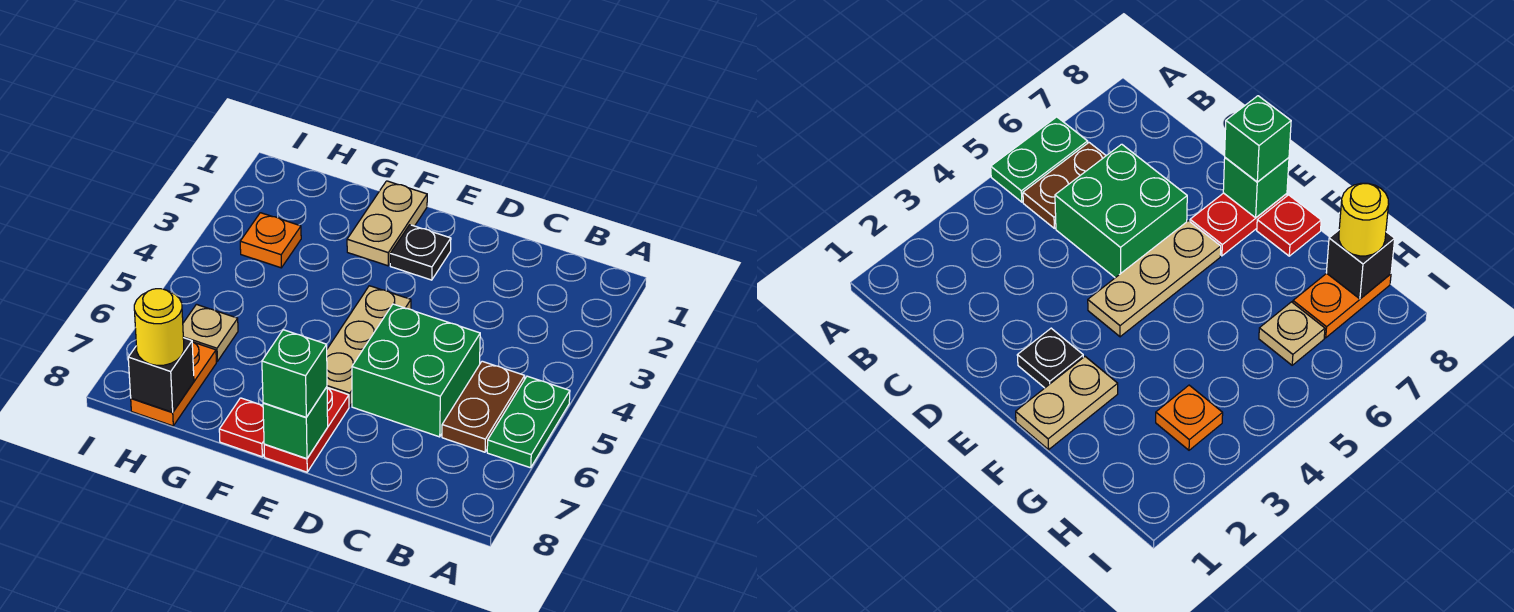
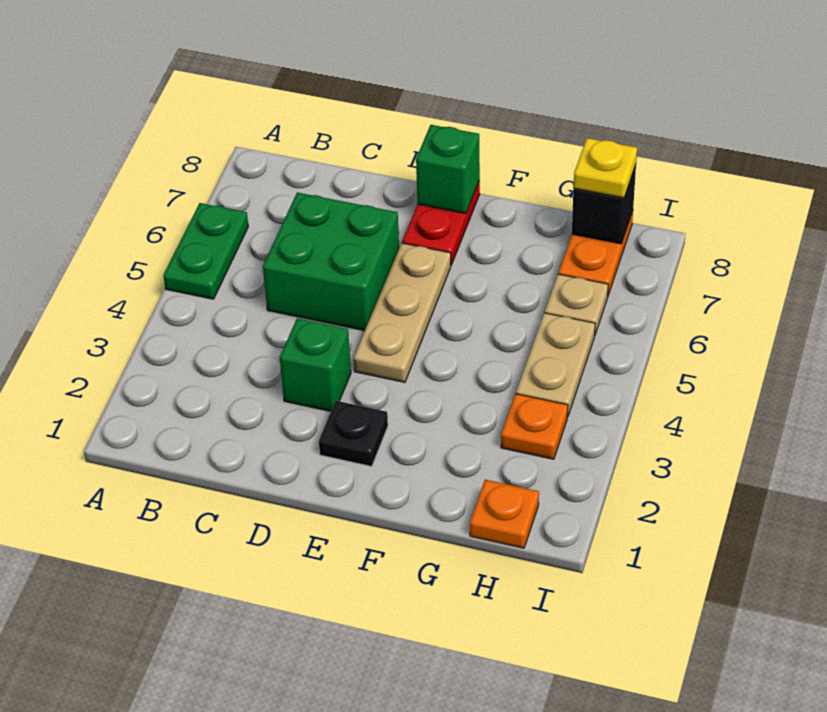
brown 1x2 plate [442,361,525,452] -> none
green 1x1 brick [262,330,327,417] -> green 1x1 brick moved to [280,318,351,411]
tan 1x2 plate [347,181,427,266] -> tan 1x2 plate moved to [516,313,595,417]
red 1x1 plate [219,398,264,457] -> none
none -> orange 1x1 plate [470,480,539,548]
yellow 1x1 round brick [134,289,184,365] -> yellow 1x1 plate [573,138,637,198]

